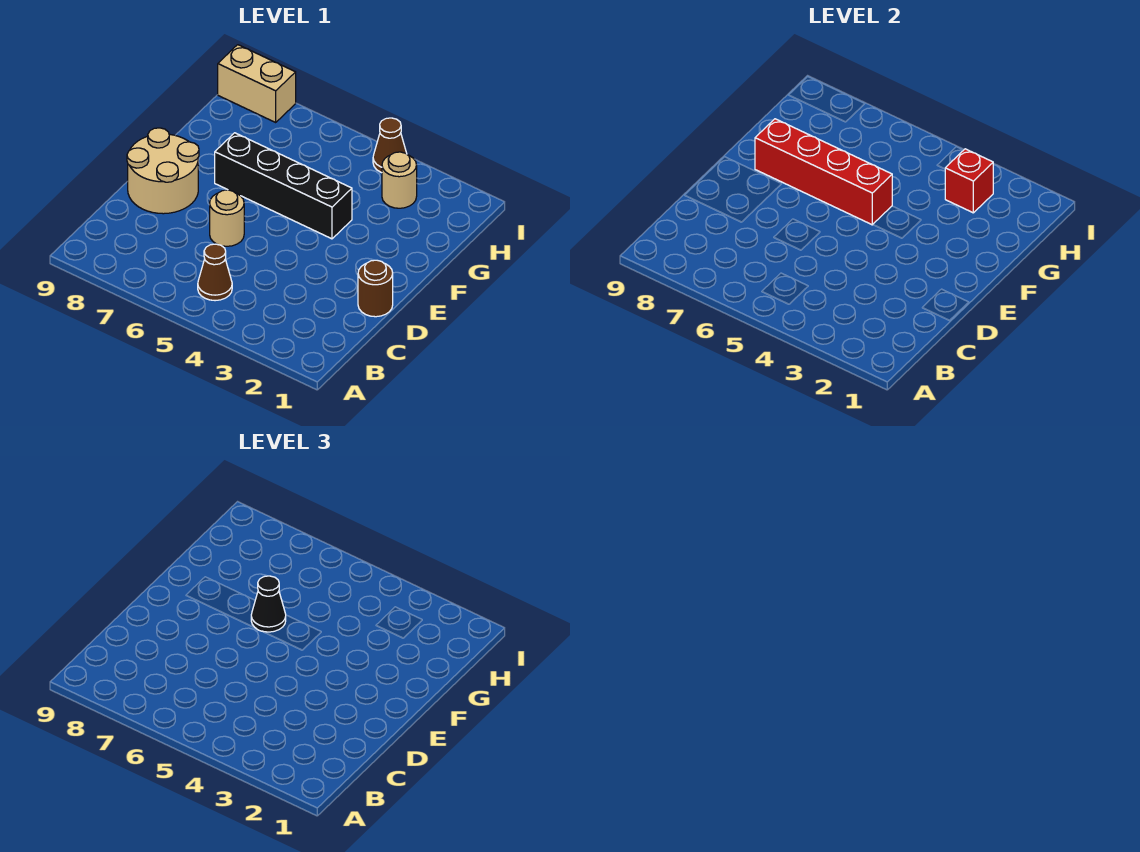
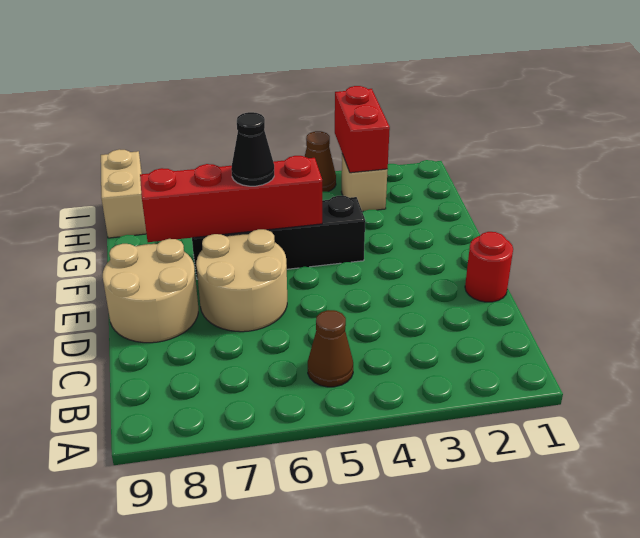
brown 1x1 round brick [358,260,393,317] -> red 1x1 round brick [465,232,513,302]
tan 1x1 round brick [210,190,244,246] -> tan 2x2 round brick [196,229,287,332]
tan 1x1 round brick [382,152,417,208] -> tan 1x1 brick [341,154,388,212]
red 1x1 brick [945,149,993,213] -> red 1x2 brick [335,86,390,173]
tan 1x2 brick [218,45,296,122] -> tan 1x2 brick turned to [101,149,146,238]

